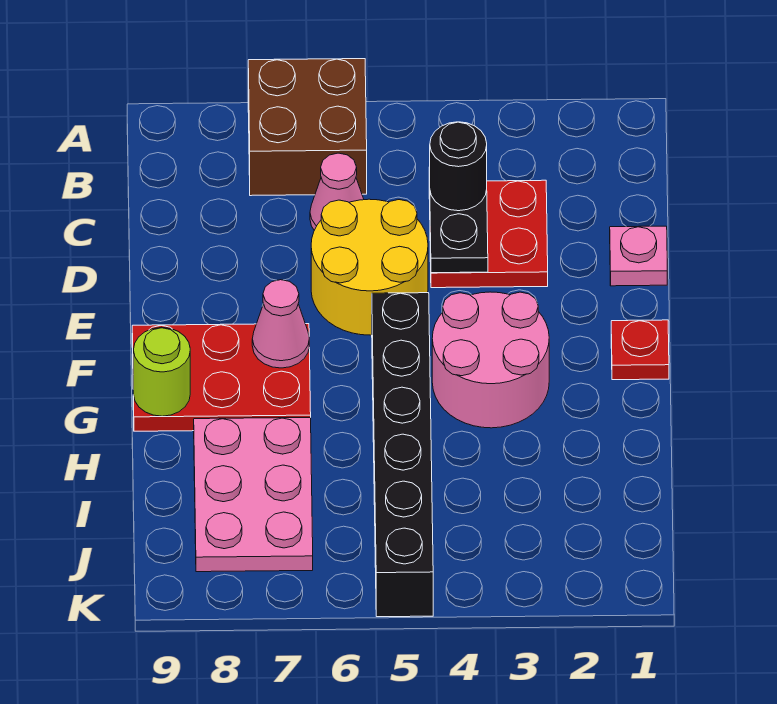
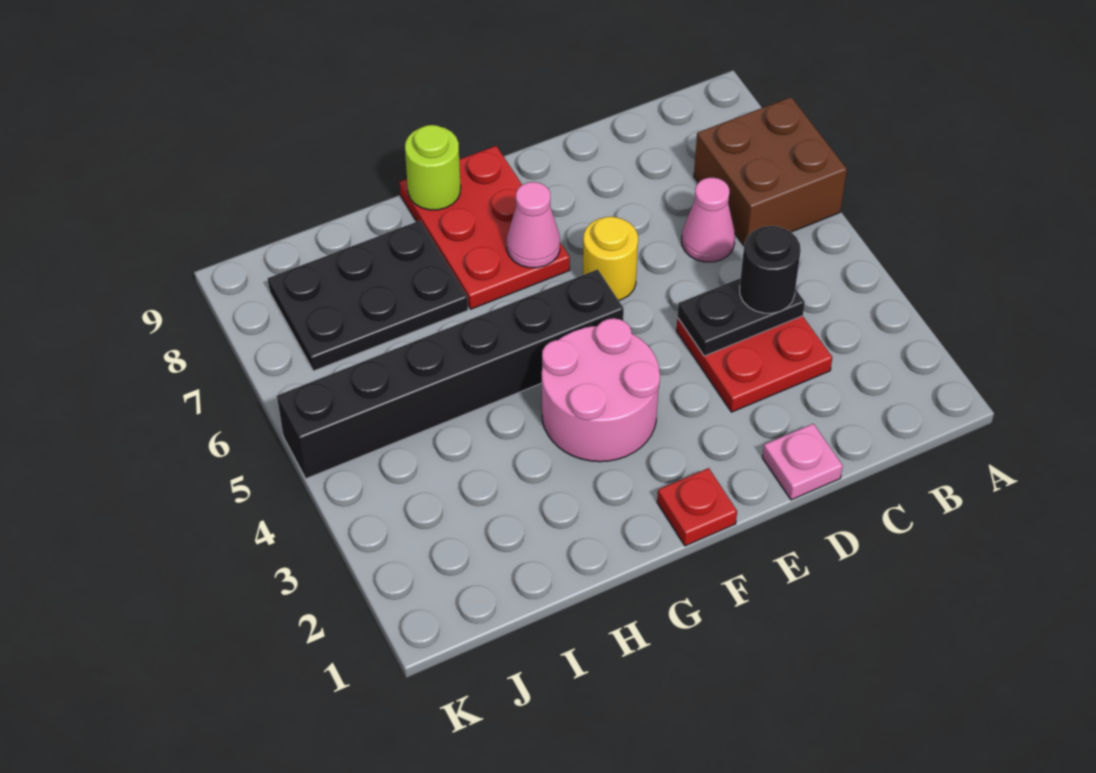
yellow 2x2 round brick [311,199,428,335] -> yellow 1x1 round brick [583,217,638,300]
pink 2x3 plate [194,418,313,572] -> black 2x3 plate [267,221,468,371]

